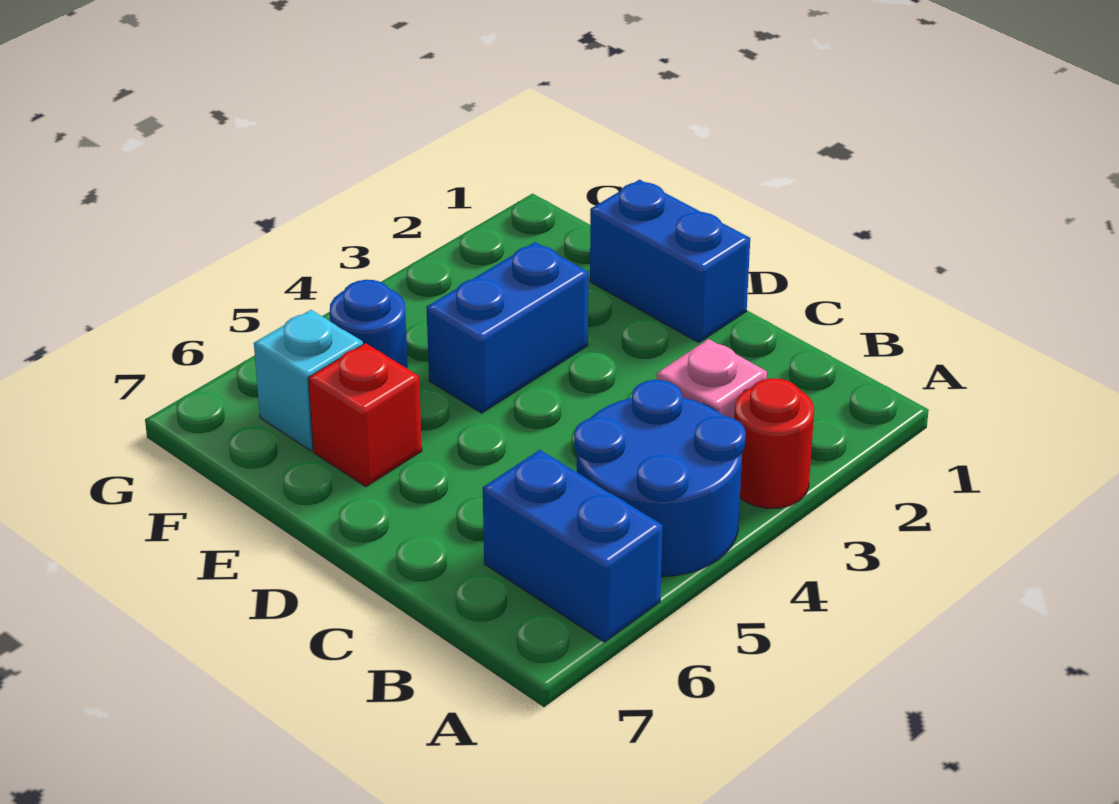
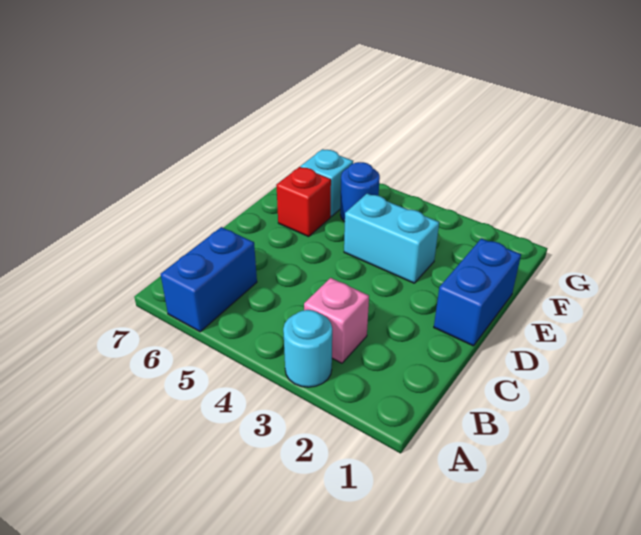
red 1x1 round brick [734,378,814,508] -> cyan 1x1 round brick [283,310,332,387]
blue 2x2 round brick [574,380,746,577] -> none
blue 1x2 brick [426,242,588,413] -> cyan 1x2 brick [344,194,439,283]

